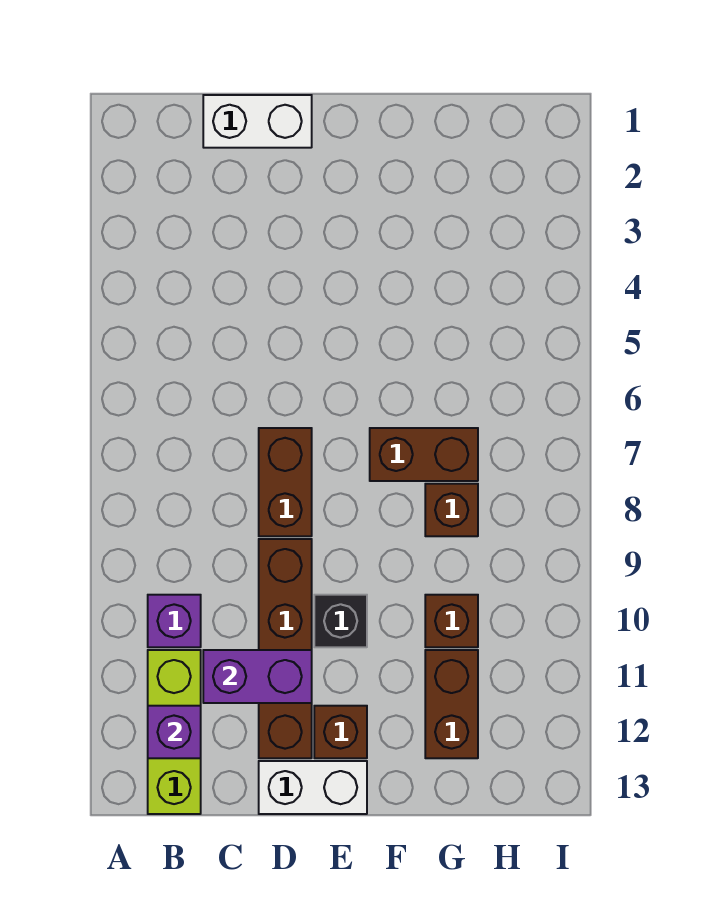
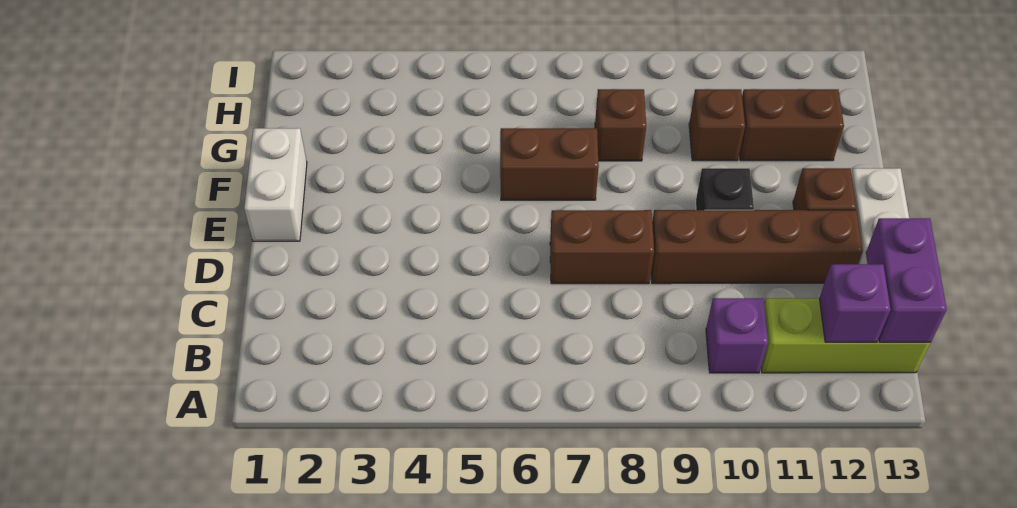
white 1x2 brick [203,95,312,148] -> white 1x2 brick moved to [244,128,307,241]
purple 1x2 brick [203,650,312,703] -> purple 1x2 brick moved to [866,218,947,343]
brown 1x2 brick [370,428,478,481] -> brown 1x2 brick turned to [500,128,599,200]

